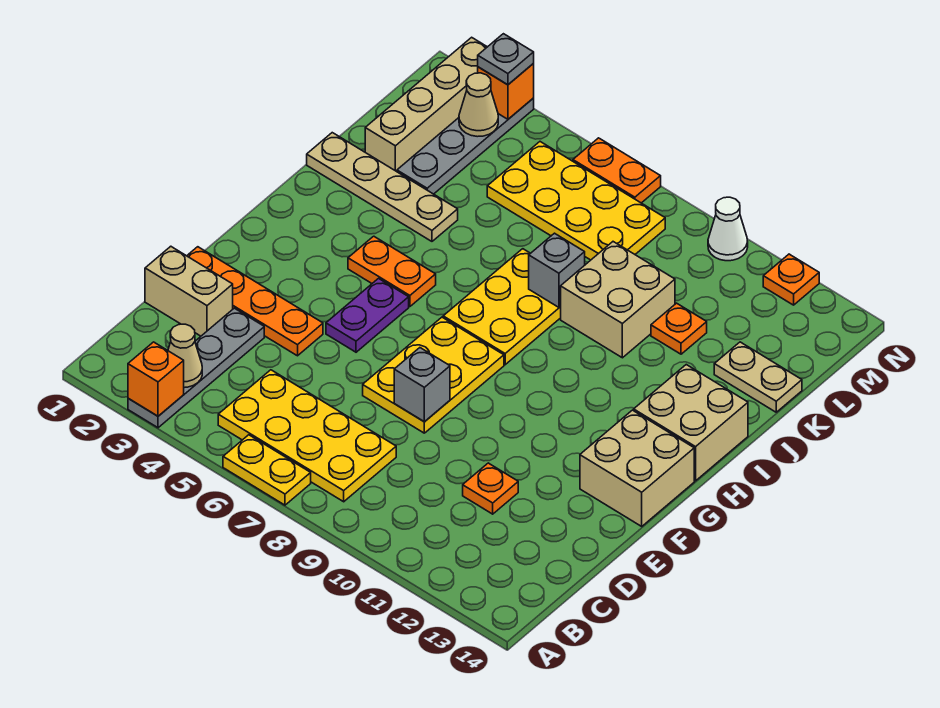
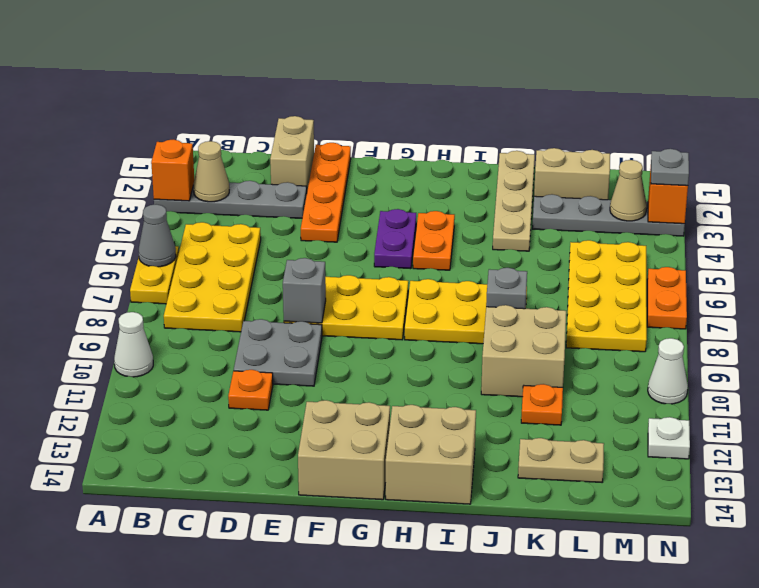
none -> grey 1x1 cone [139,204,176,267]
none -> white 1x1 cone [114,312,153,377]
none -> grey 2x2 plate [234,319,322,386]
purple 1x2 plate [326,279,409,352] -> purple 1x2 plate turned to [374,209,416,269]
tan 1x4 brick [365,37,487,172] -> tan 1x2 brick [534,148,610,200]
tan 1x2 plate [714,342,802,412] -> tan 1x2 plate turned to [518,438,604,482]
orange 1x1 plate [763,254,819,305] -> white 1x1 plate [648,417,690,459]

